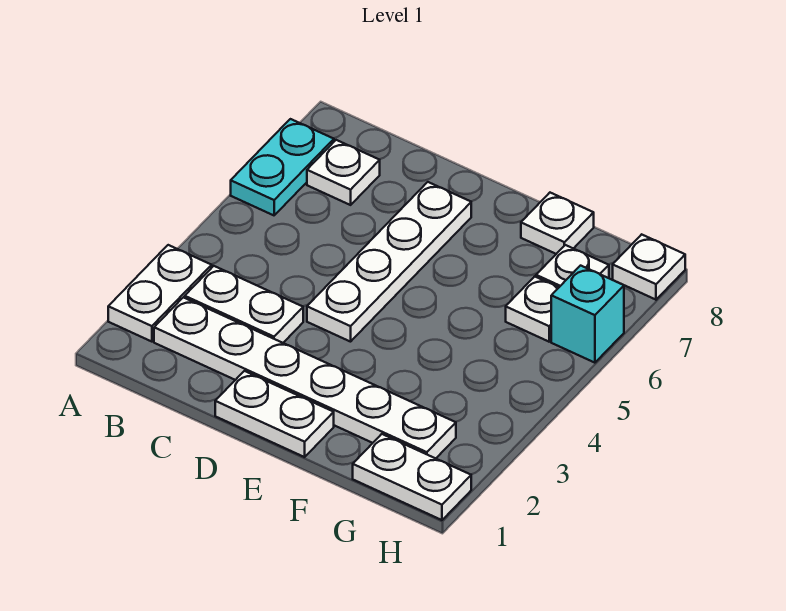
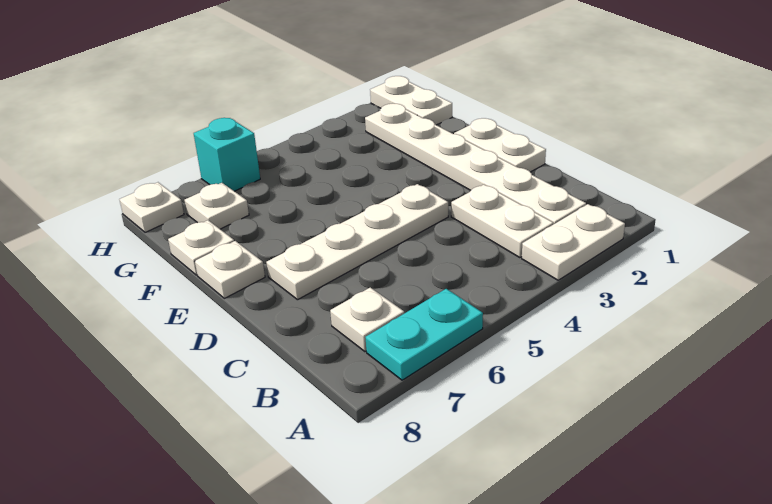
white 1x1 plate [506,277,559,342] -> white 1x1 plate moved to [195,241,265,298]

